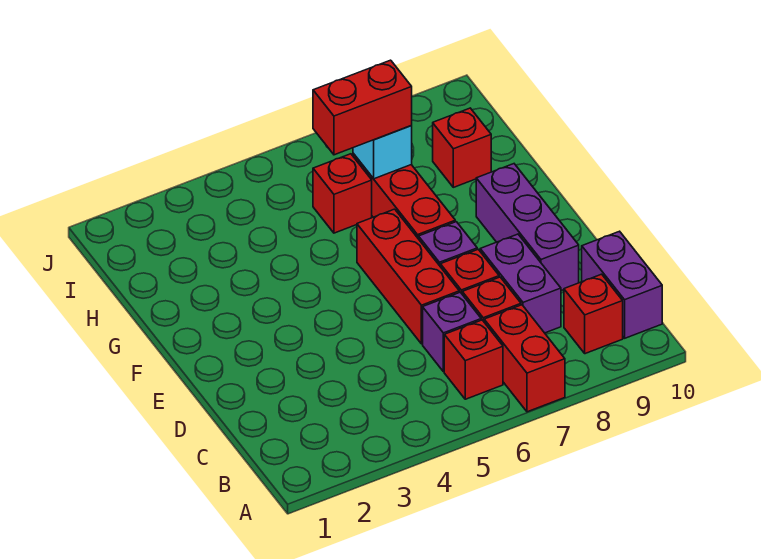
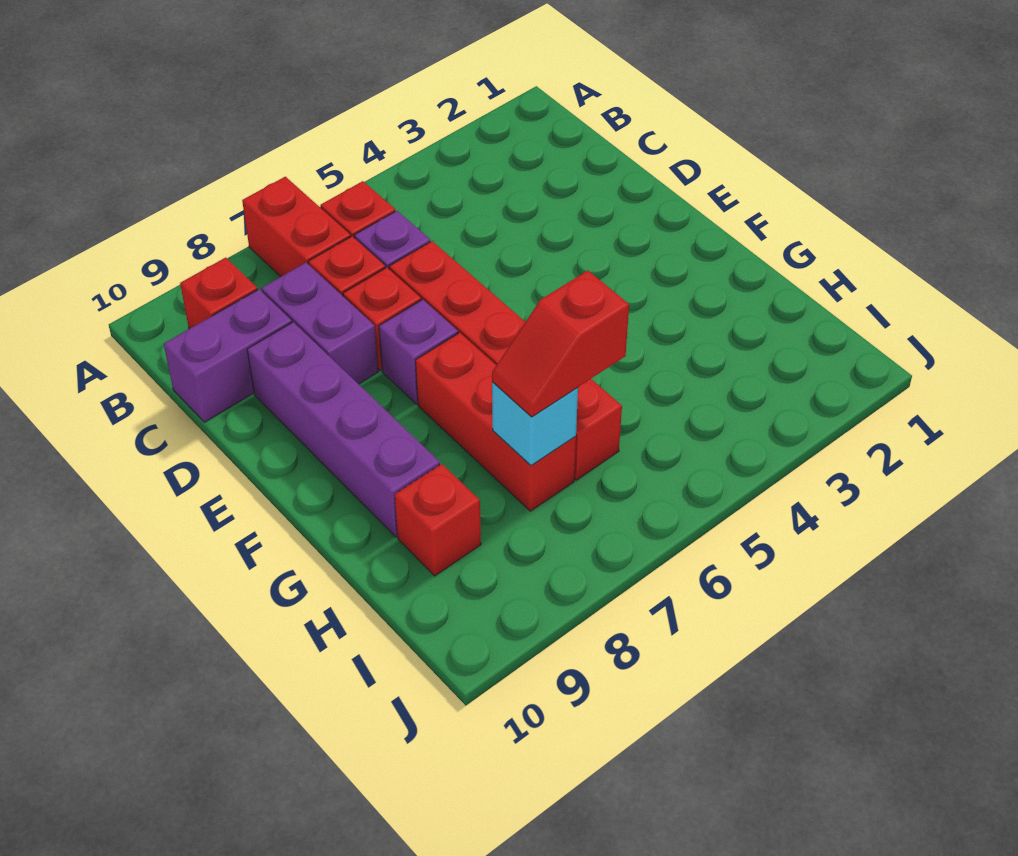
purple 1x2 brick [582,231,662,338] -> purple 1x2 brick turned to [164,290,292,422]
purple 1x3 brick [476,164,579,291] -> purple 1x4 brick [247,322,440,537]
red 1x2 brick [313,60,412,155] -> red 1x2 slope [492,271,629,417]

